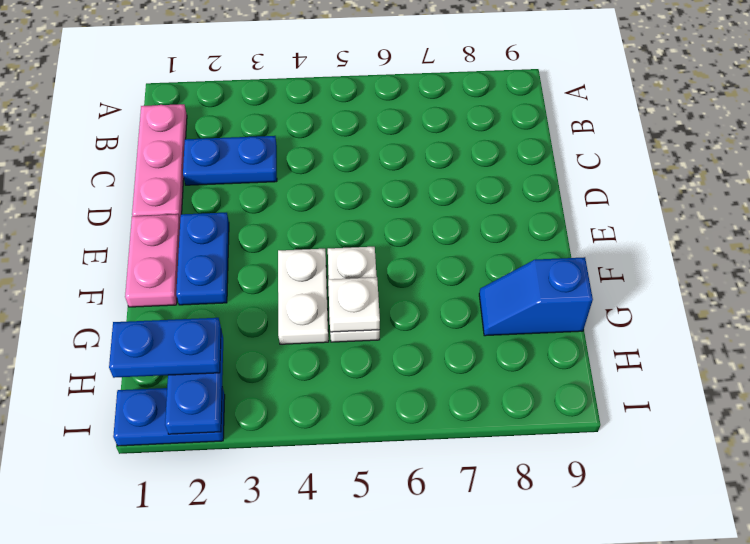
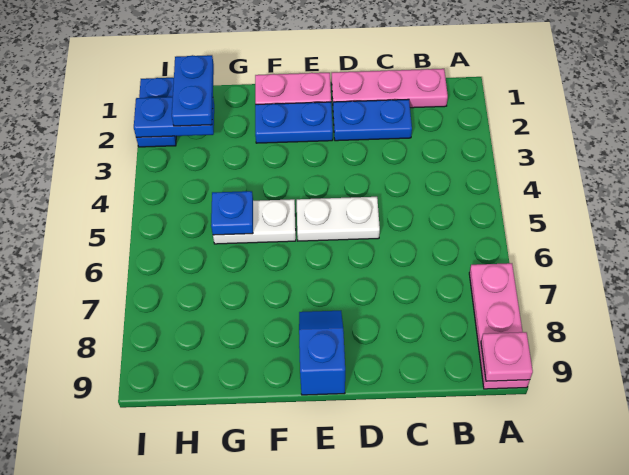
none -> pink 1x3 plate [469,263,530,389]
none -> pink 1x1 plate [481,332,533,381]
blue 1x2 plate [183,136,277,185] -> blue 1x2 plate turned to [333,99,412,141]
white 1x2 plate [278,249,329,344] -> white 1x2 plate moved to [297,197,380,241]
white 1x1 plate [328,277,380,332] -> blue 1x1 plate [211,191,253,235]
blue 1x2 slope [479,257,593,336] -> blue 1x2 slope moved to [299,311,345,395]

